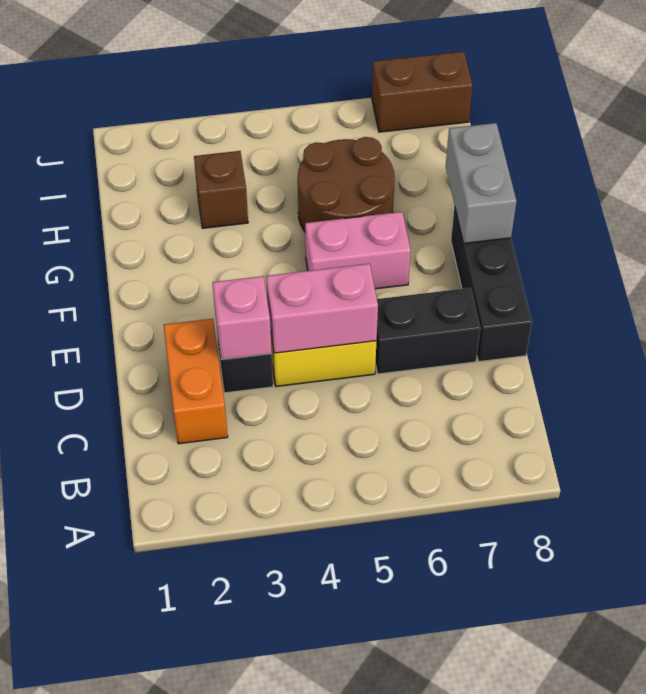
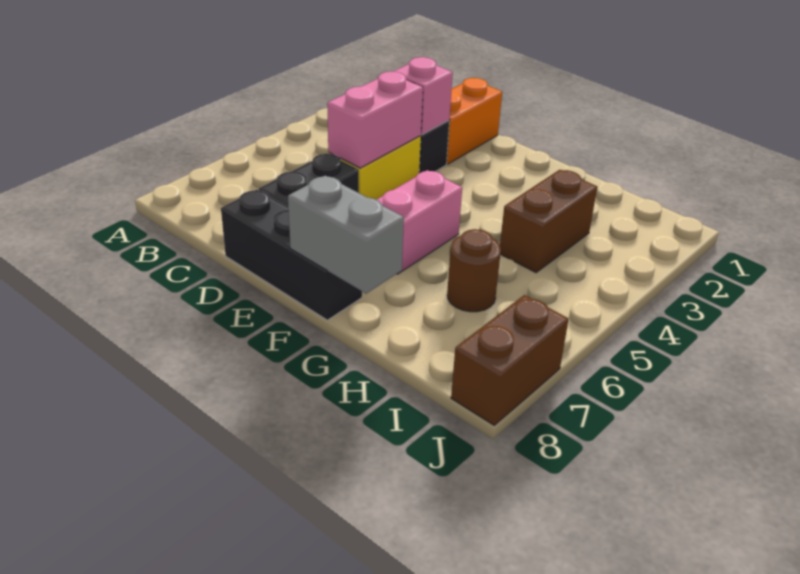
orange 1x2 brick [164,319,228,444] -> orange 1x2 brick turned to [447,78,502,164]
brown 2x2 round brick [298,137,395,232] -> brown 1x1 round brick [447,229,501,312]
brown 1x1 brick [194,151,248,228] -> brown 1x2 brick [500,170,597,272]

